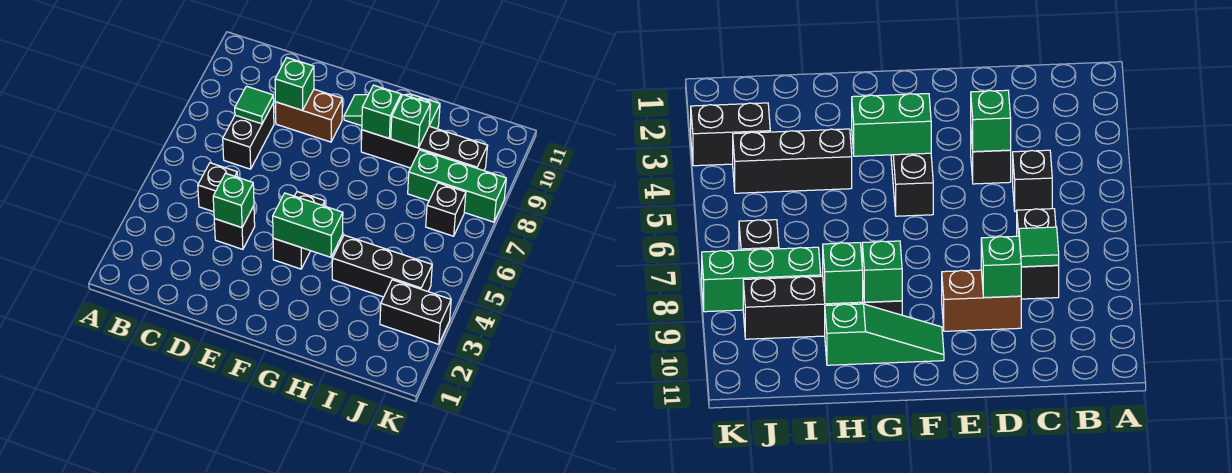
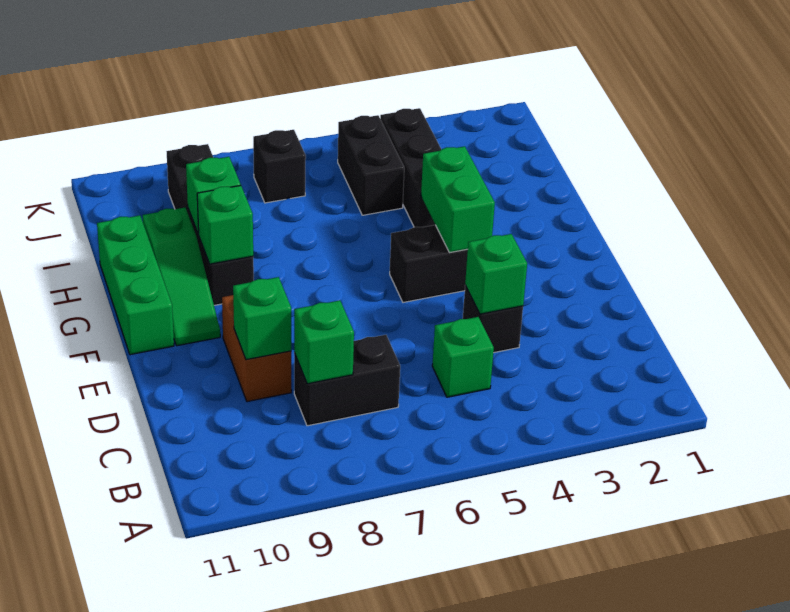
black 1x1 brick [198,163,237,212] -> green 1x1 brick [432,317,494,397]
green 1x1 tile [235,86,274,124] -> green 1x1 brick [294,300,354,384]
green 1x3 brick [408,150,506,222] -> green 1x3 brick moved to [97,215,174,355]
black 1x2 brick [380,280,451,344] -> black 1x2 brick moved to [338,115,404,215]

